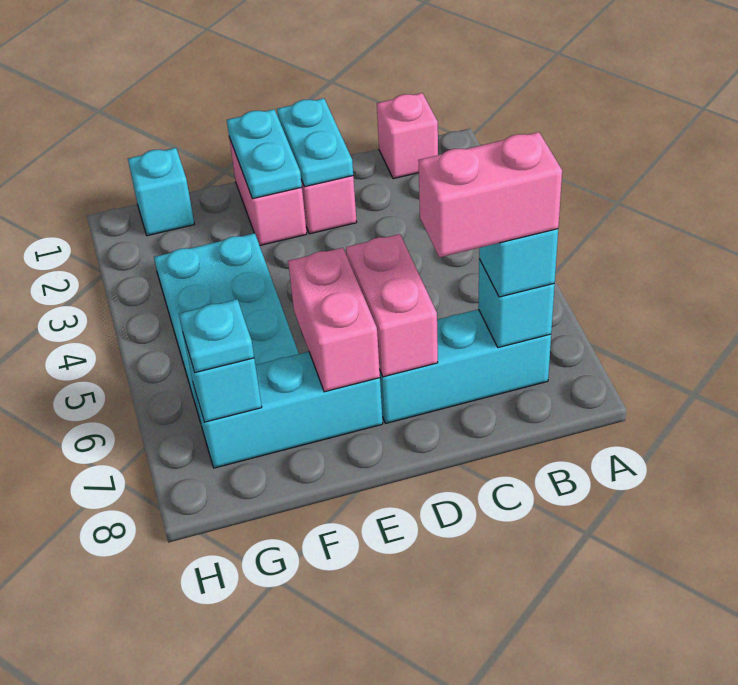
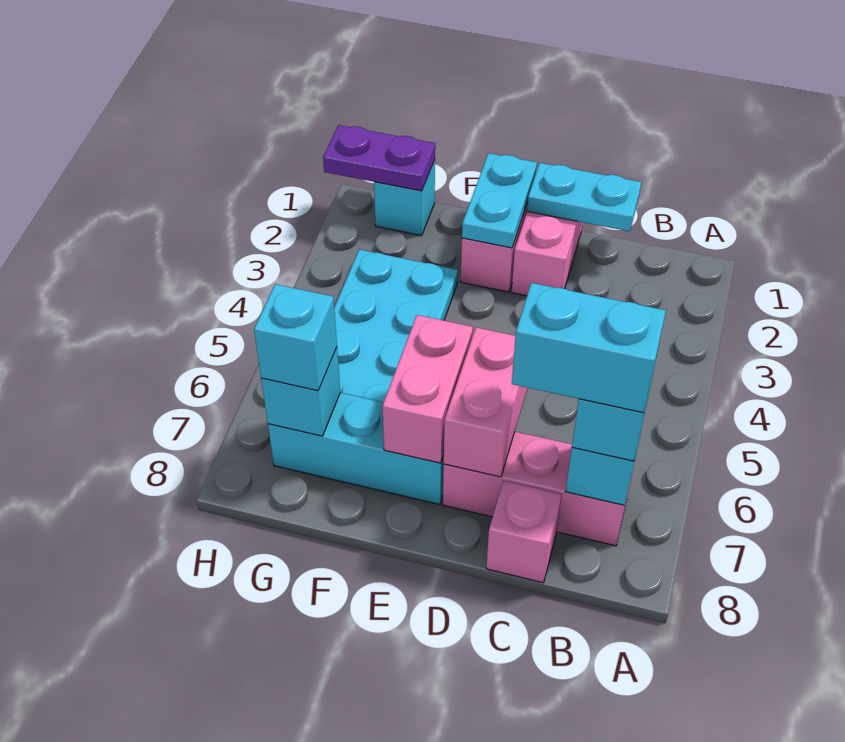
pink 1x1 brick [377,93,438,179] -> pink 1x1 brick moved to [486,481,562,583]
cyan 1x3 brick [380,309,551,423] -> pink 1x3 brick [443,432,633,546]
pink 1x2 brick [418,132,562,257] -> cyan 1x2 brick [512,283,666,413]
cyan 1x2 plate [277,98,353,187] -> cyan 1x2 plate turned to [527,163,641,231]
none -> purple 1x2 plate [323,125,435,191]
cyan 1x1 plate [179,299,254,373] -> cyan 1x1 brick [254,284,337,391]

